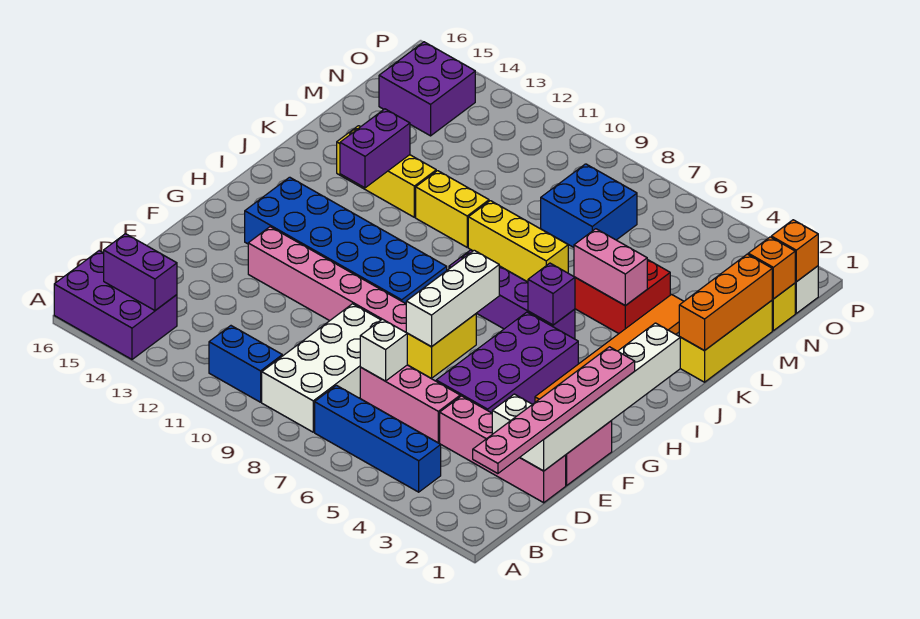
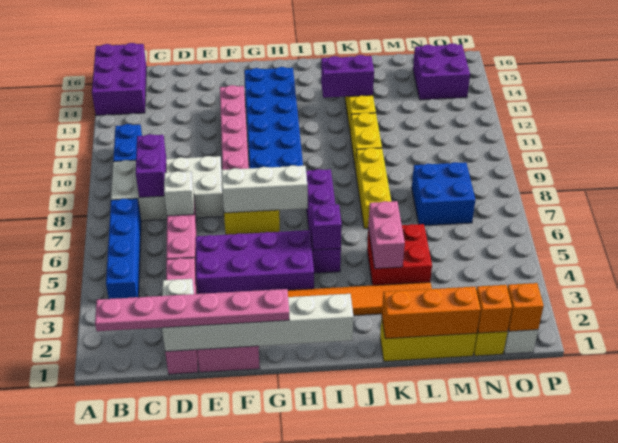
purple 1x2 brick [104,234,177,310] -> purple 1x2 brick moved to [136,134,166,197]

